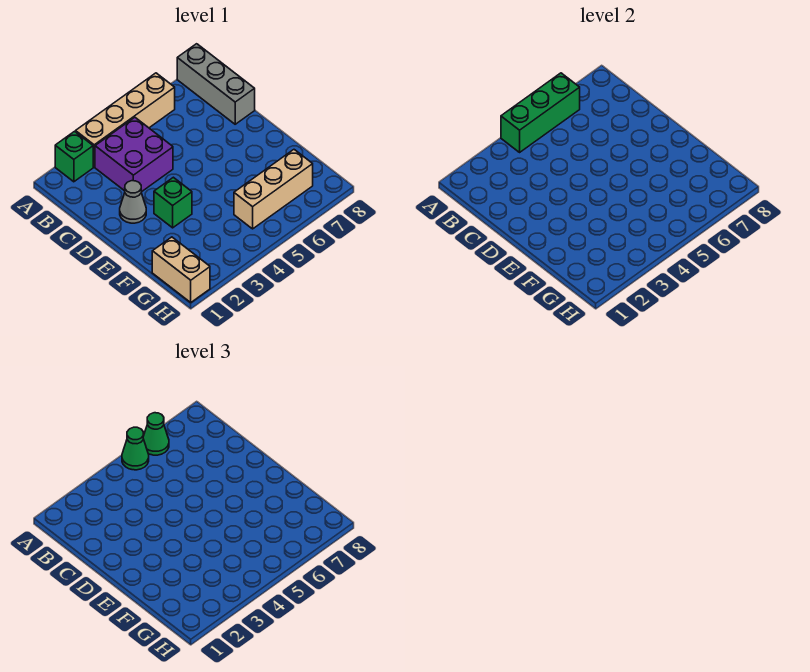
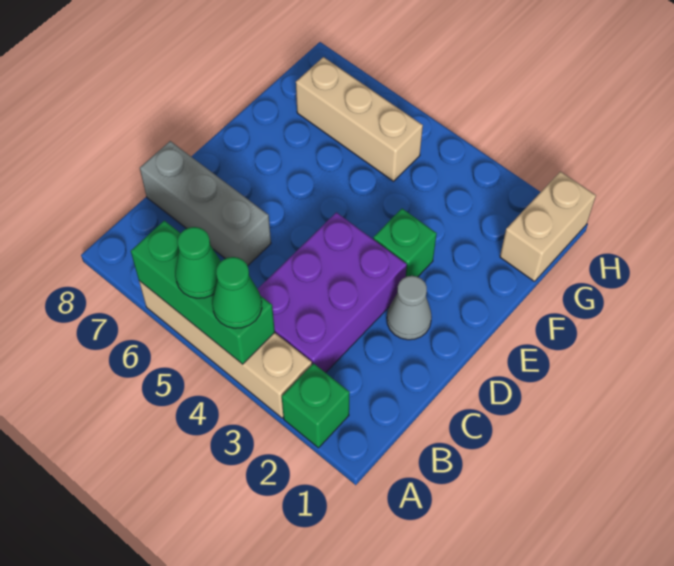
green 1x1 cone [143,413,169,455] -> green 1x1 cone moved to [212,257,262,328]
grey 1x3 brick [177,44,255,124] -> grey 1x3 brick turned to [140,141,271,266]
purple 2x2 brick [95,117,173,192] -> purple 2x3 brick [258,212,407,373]

